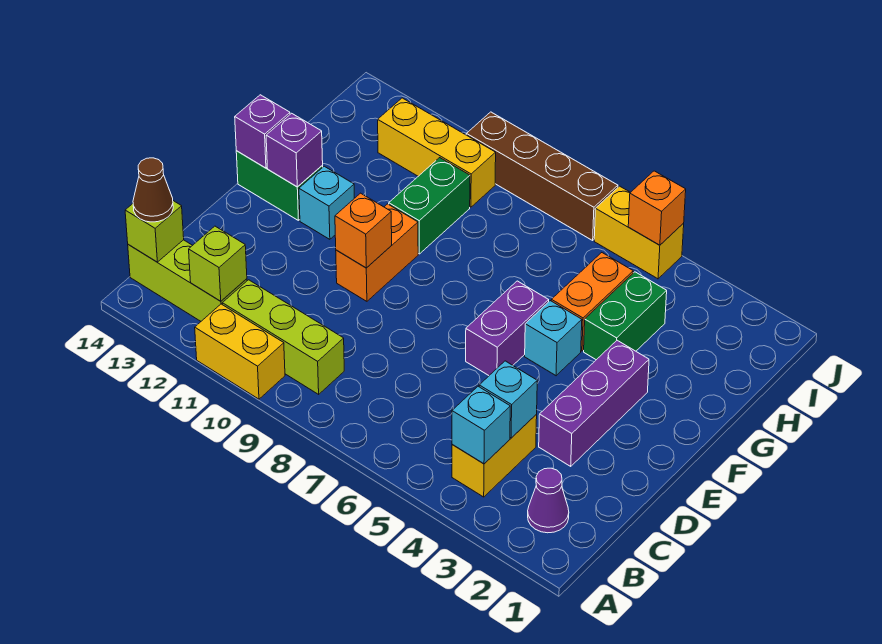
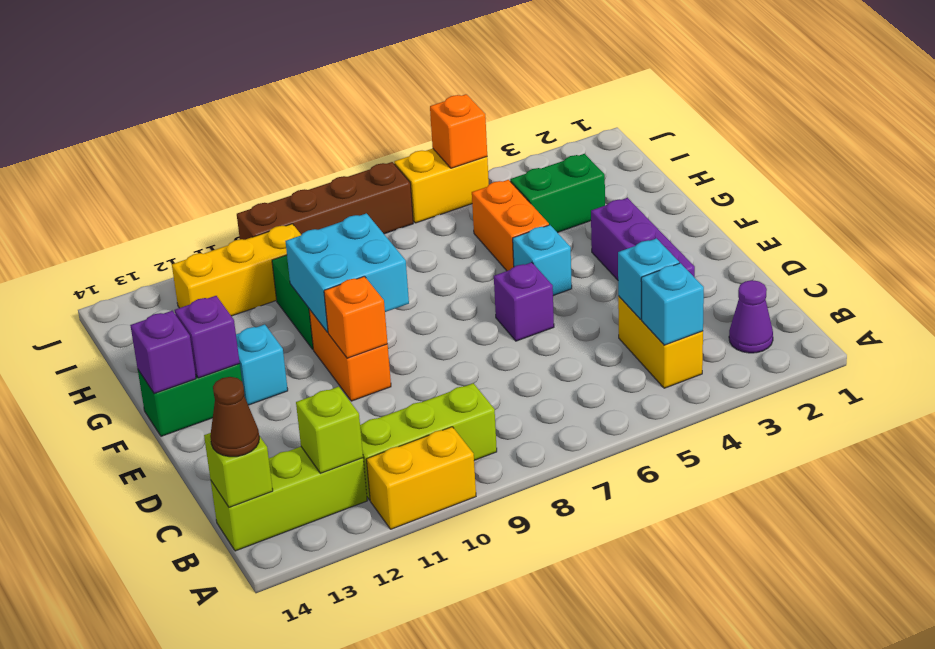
purple 1x2 brick [466,281,549,375] -> purple 1x1 brick [494,262,554,341]
none -> cyan 2x2 brick [285,213,409,332]
green 1x2 brick [584,272,667,360] -> green 1x2 brick turned to [510,154,605,233]

